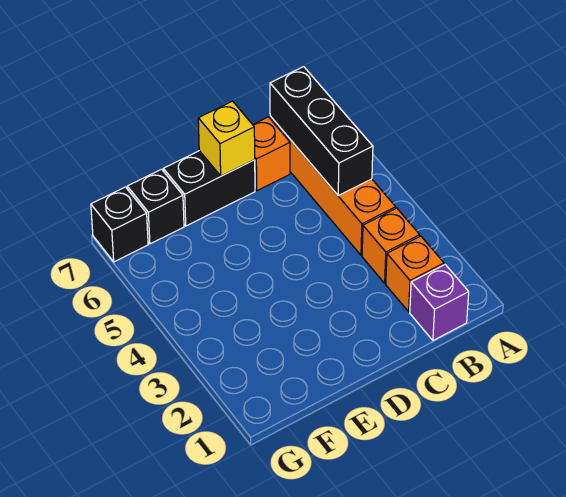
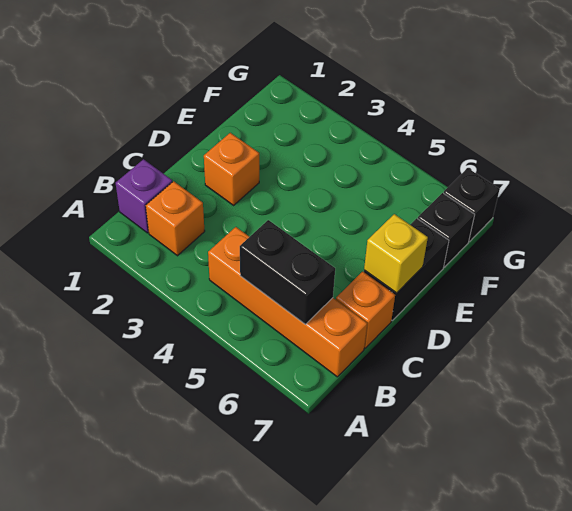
orange 1x1 brick [362,208,420,283] -> orange 1x1 brick moved to [204,133,259,205]
black 1x3 brick [270,67,373,195] -> black 1x2 brick [240,220,335,324]

